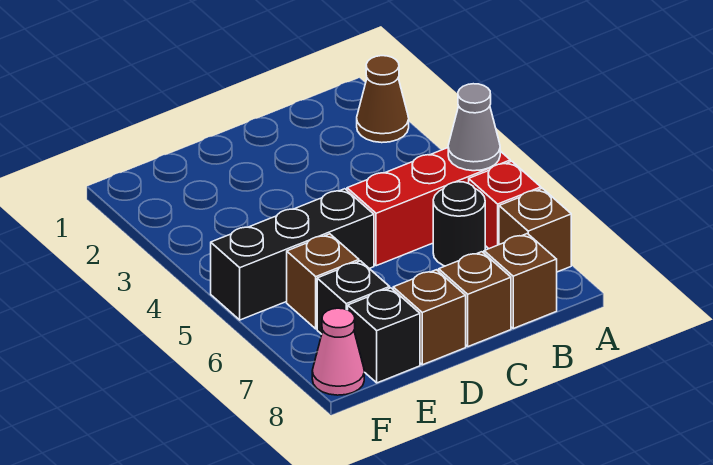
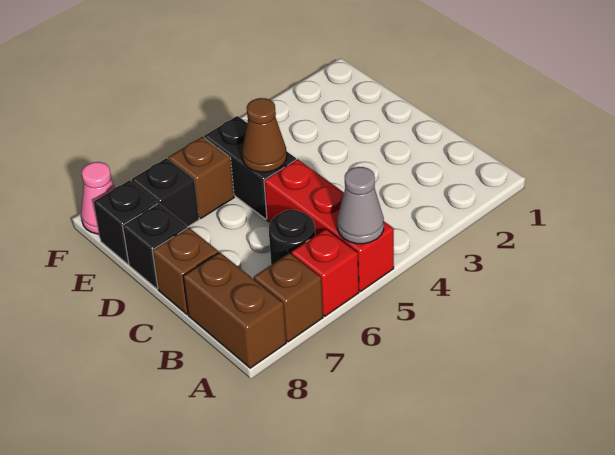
brown 1x1 cone [357,56,409,143] -> brown 1x1 cone moved to [242,98,287,172]
brown 1x1 brick [484,234,557,328] -> brown 1x2 brick [183,252,286,368]
black 1x3 brick [211,189,374,320] -> black 1x2 brick [204,116,296,219]
brown 1x1 brick [393,270,466,365] -> black 1x1 brick [123,203,187,289]

